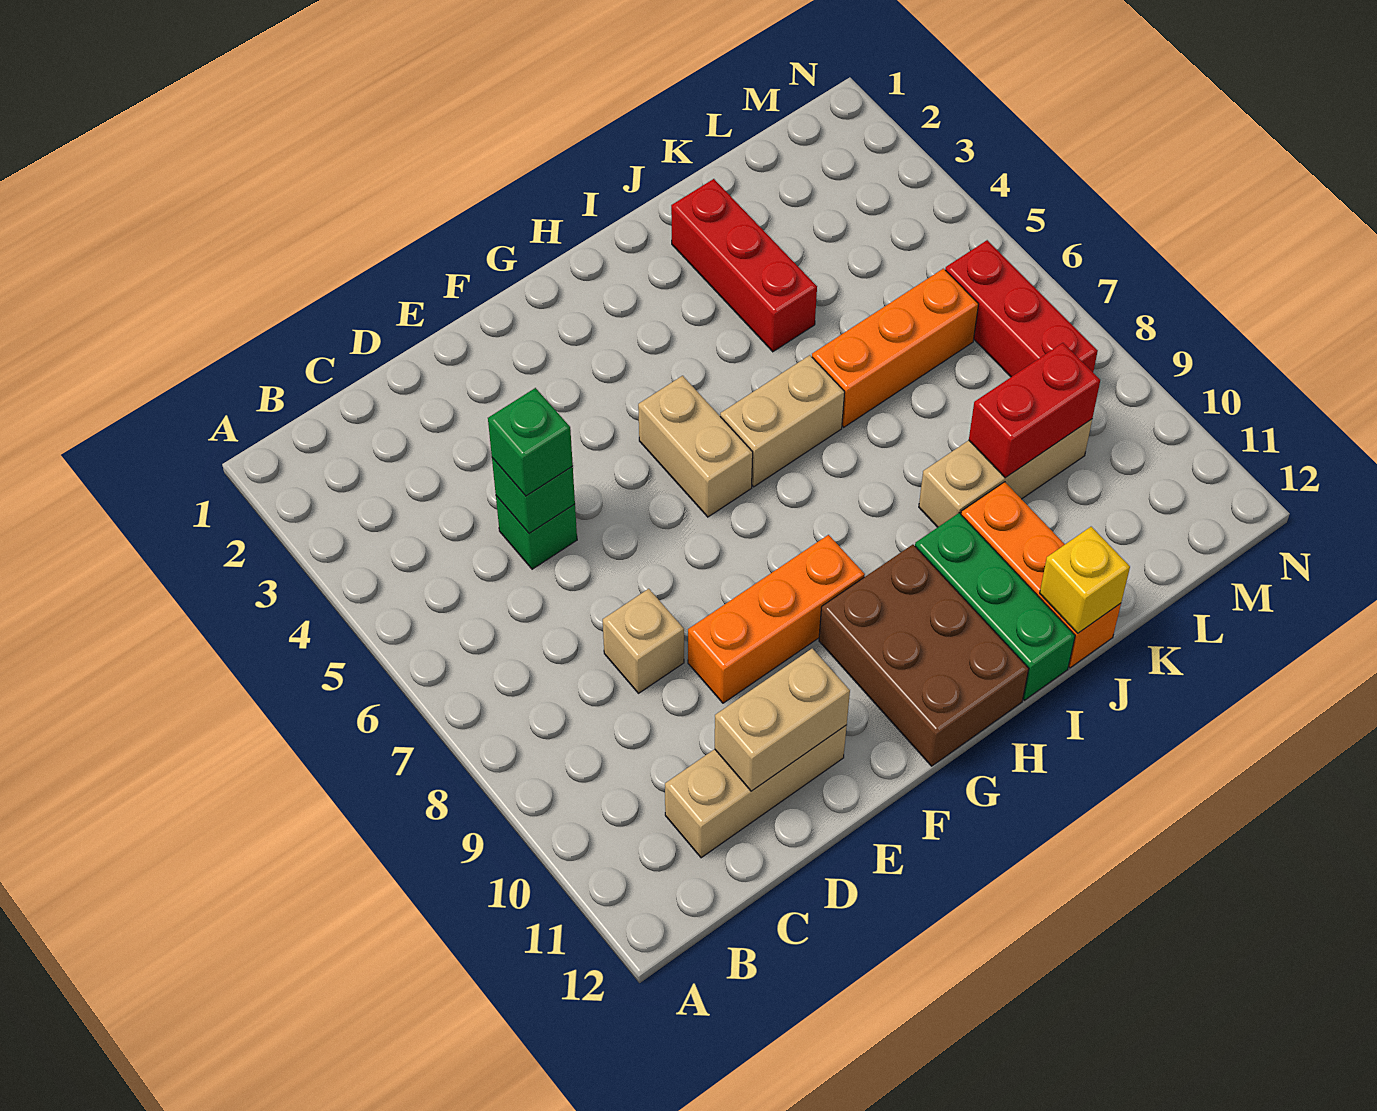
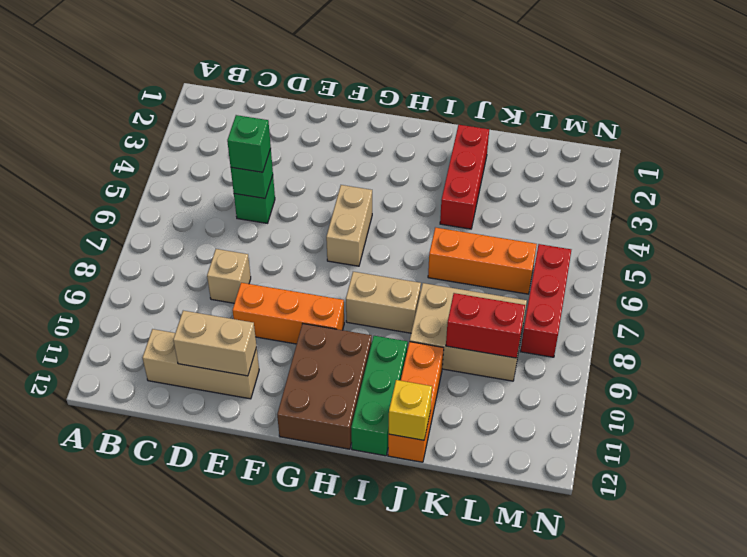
tan 1x2 brick [720,355,845,487] -> tan 1x2 brick moved to [346,272,421,333]
tan 1x3 brick [919,419,1092,527] -> tan 2x3 brick [410,283,527,381]

